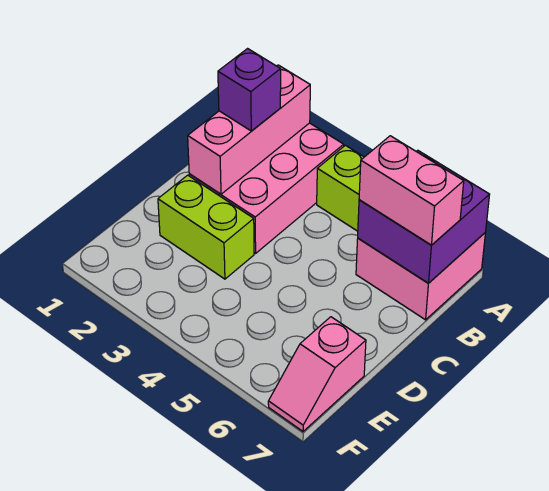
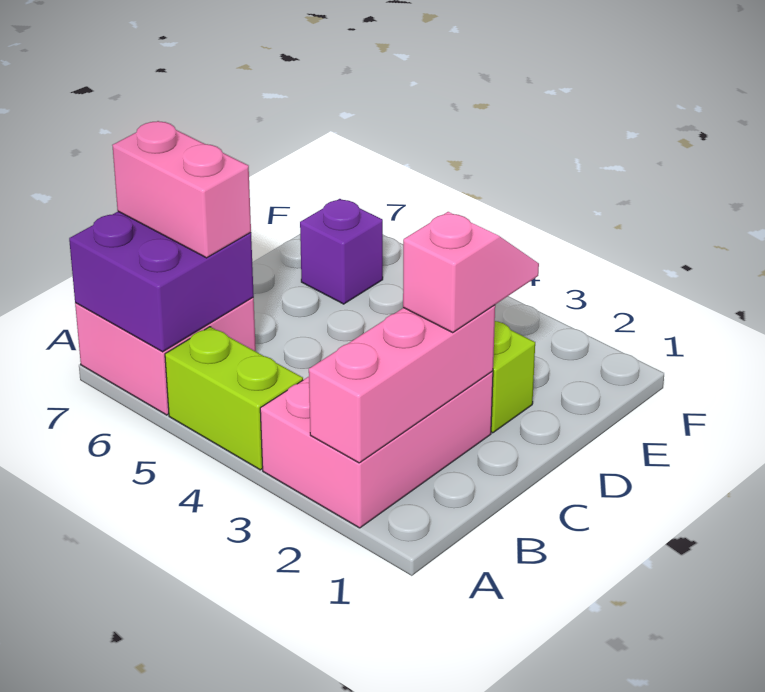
purple 1x1 brick [218,49,281,131] -> purple 1x1 brick moved to [300,199,383,304]
pink 1x2 slope [268,317,366,431] -> pink 1x2 slope moved to [403,212,539,332]

